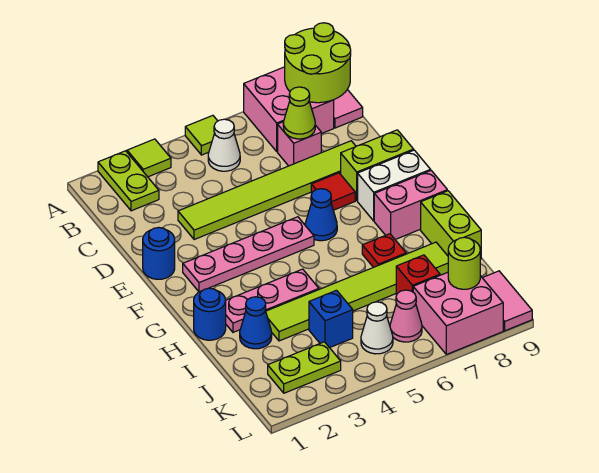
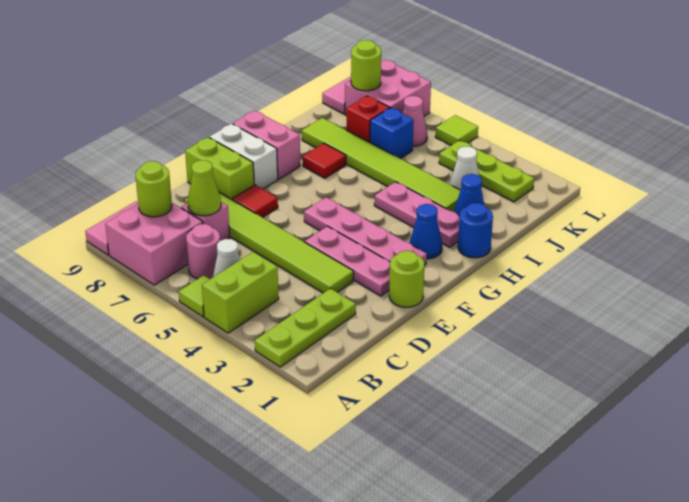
lime 1x2 plate [98,151,159,211] -> lime 1x3 plate [255,288,356,367]
lime 1x1 tile [127,139,171,177] -> lime 1x1 tile moved to [435,115,478,145]
lime 2x2 round brick [285,23,351,103] -> lime 1x1 round brick [135,161,172,217]
none -> pink 1x1 round brick [186,224,220,279]
blue 1x1 round brick [143,227,175,279] -> lime 1x1 round brick [389,251,424,307]
none -> pink 1x3 plate [305,226,390,296]
blue 1x1 cone [305,189,337,241] -> blue 1x1 cone moved to [409,204,442,259]
red 1x1 plate [362,234,406,267] -> red 1x1 tile [302,143,346,178]
lime 1x2 brick [421,191,481,259] -> lime 1x2 brick moved to [202,252,279,333]
blue 1x1 brick [309,290,353,348] -> blue 1x1 brick moved to [370,108,414,159]
lime 1x2 plate [268,342,341,393] -> lime 1x3 plate [439,140,534,202]
white 1x1 cone [361,302,393,354] -> white 1x1 cone moved to [450,147,479,190]

